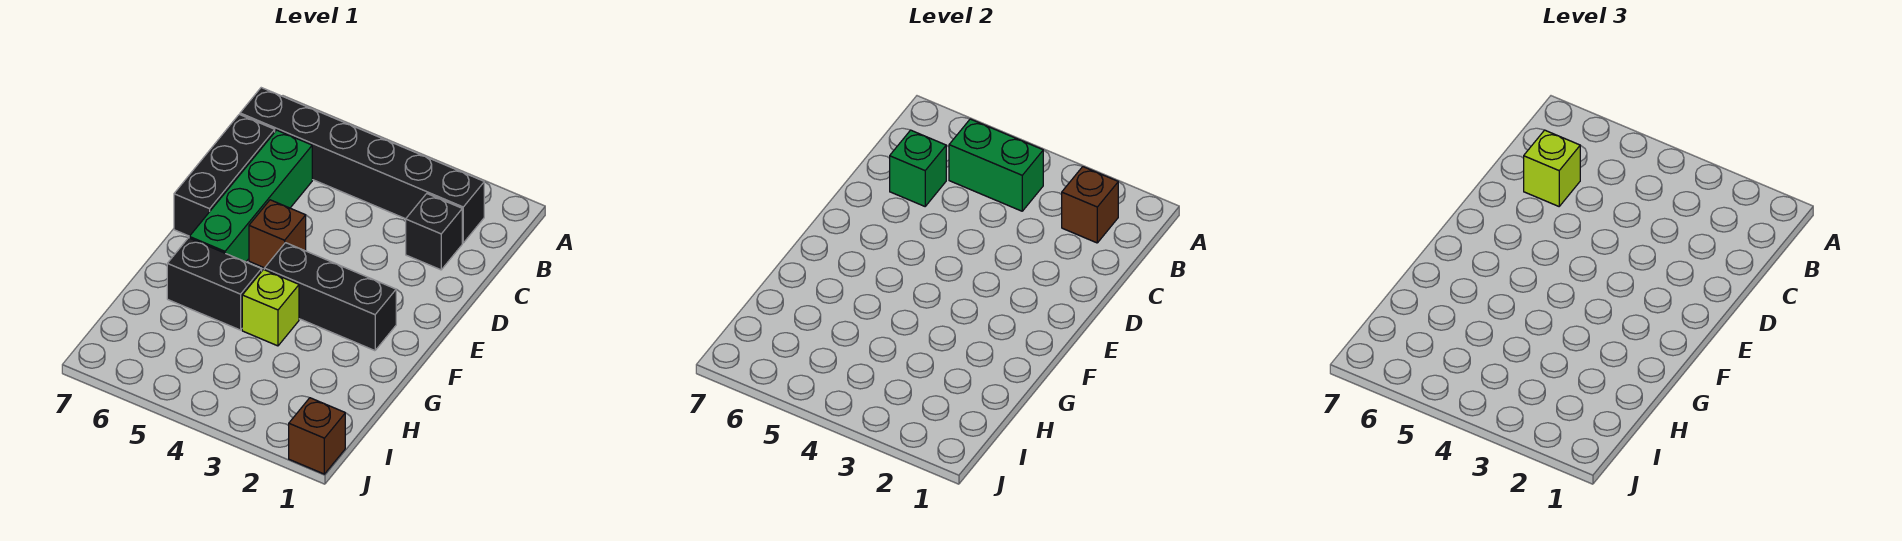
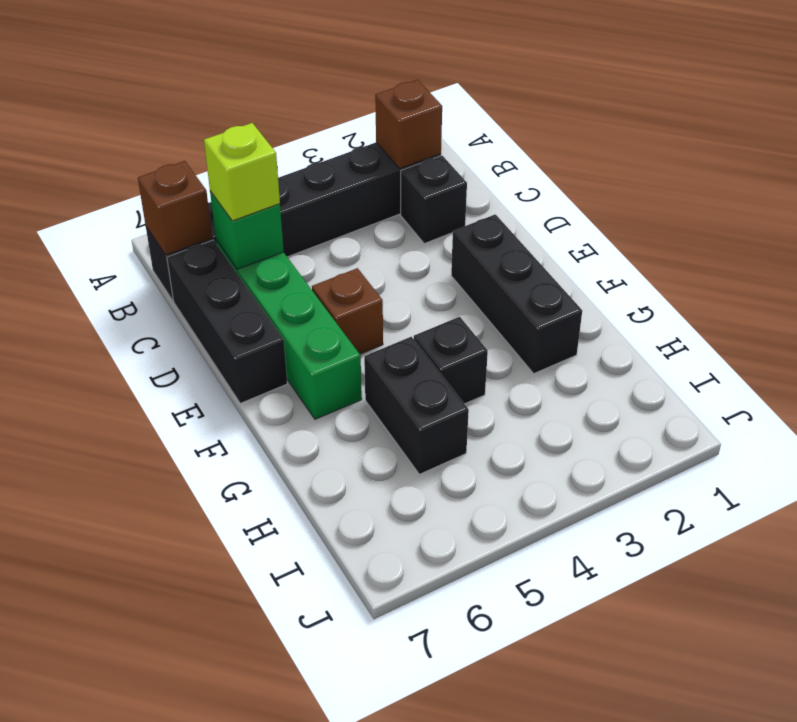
green 1x2 brick [949,119,1043,211] -> none
black 1x3 brick [264,243,396,351] -> black 1x3 brick turned to [451,214,582,374]
lime 1x1 brick [242,270,299,346] -> black 1x1 brick [414,317,488,404]
black 1x2 brick [167,238,262,330] -> black 1x2 brick turned to [364,337,469,474]
brown 1x1 brick [289,398,345,474] -> brown 1x1 brick moved to [138,161,212,255]

